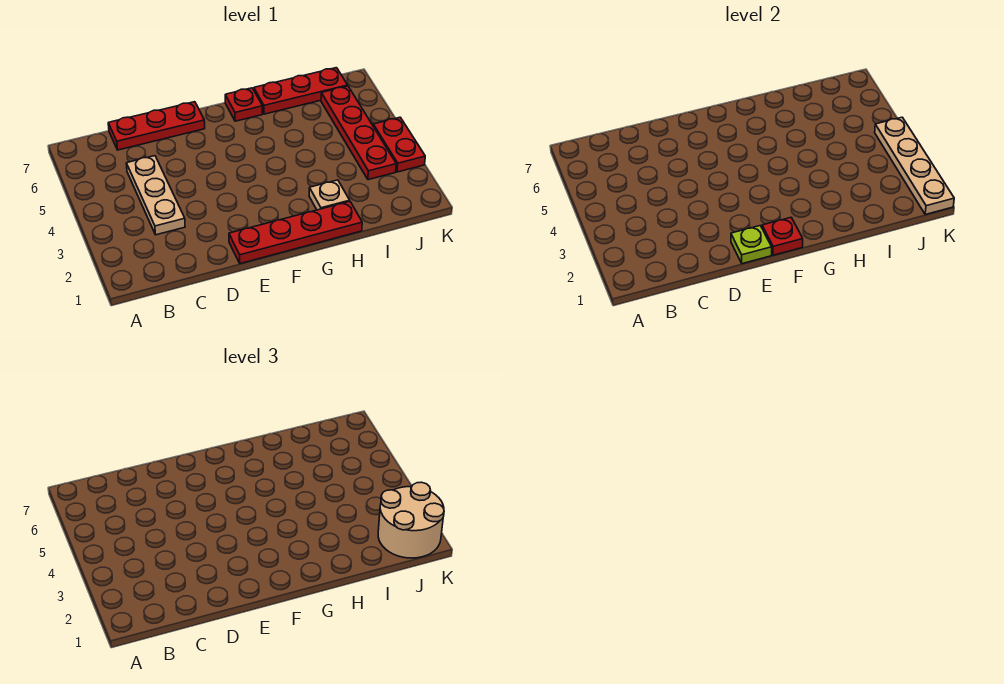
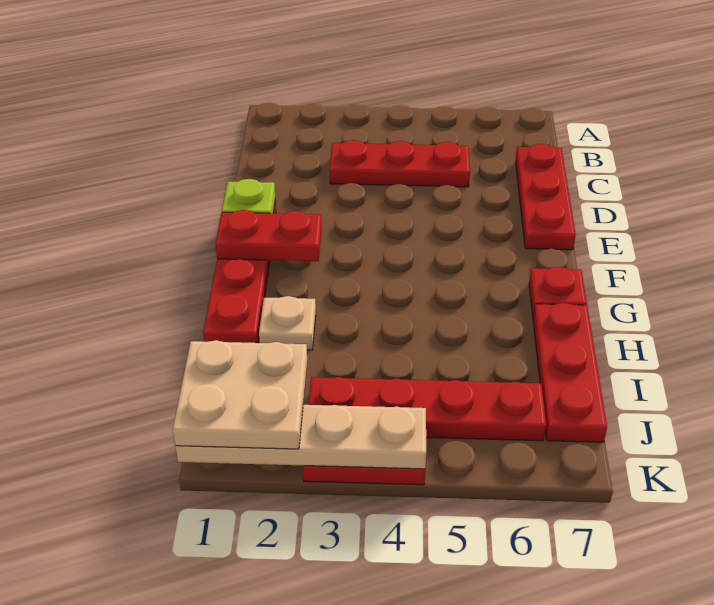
tan 1x3 plate [126,156,185,235] -> red 1x3 plate [330,140,470,187]
red 1x1 plate [762,218,803,255] -> red 1x2 plate [215,210,322,261]
tan 2x2 round brick [378,482,444,558] -> tan 2x2 plate [173,340,307,449]

